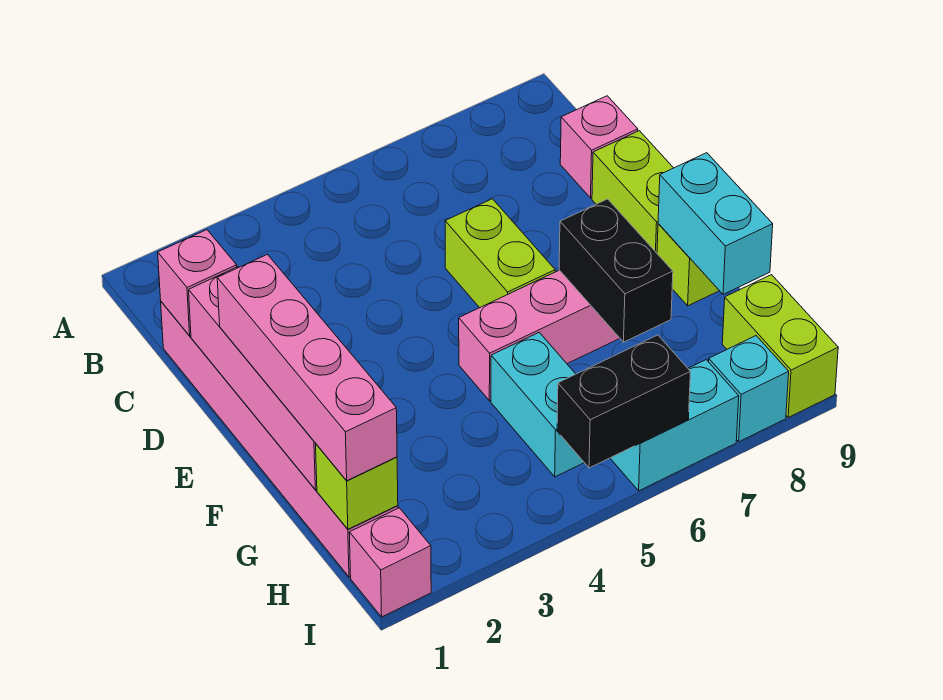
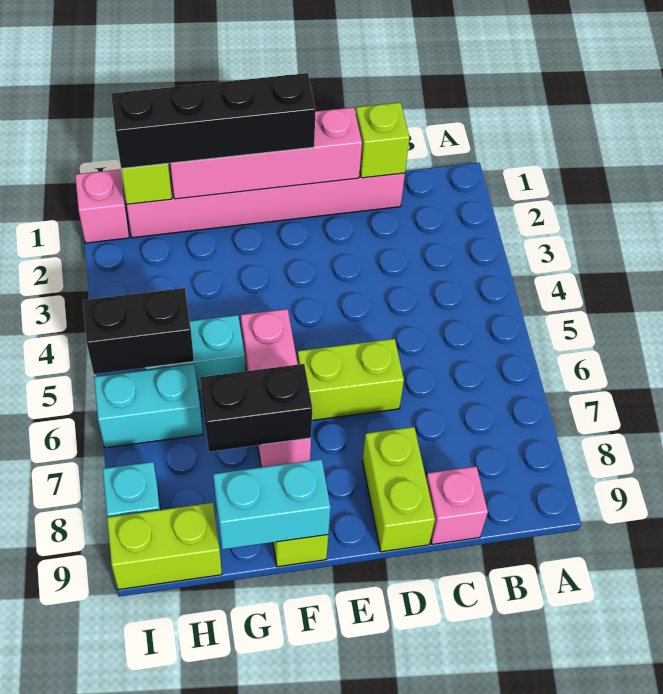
pink 1x1 brick [158,230,237,336] -> lime 1x1 brick [356,102,409,178]
lime 1x2 brick [592,131,673,253] -> lime 1x2 brick turned to [362,427,435,552]
pink 1x4 brick [217,255,397,481] -> black 1x4 brick [111,73,316,168]
black 1x2 brick [557,335,690,468] -> black 1x2 brick turned to [83,288,194,374]
cyan 1x2 brick [610,360,739,491] -> cyan 1x2 brick turned to [94,364,203,448]

